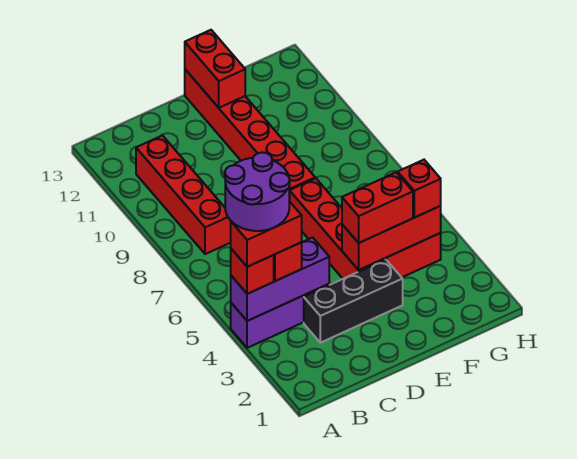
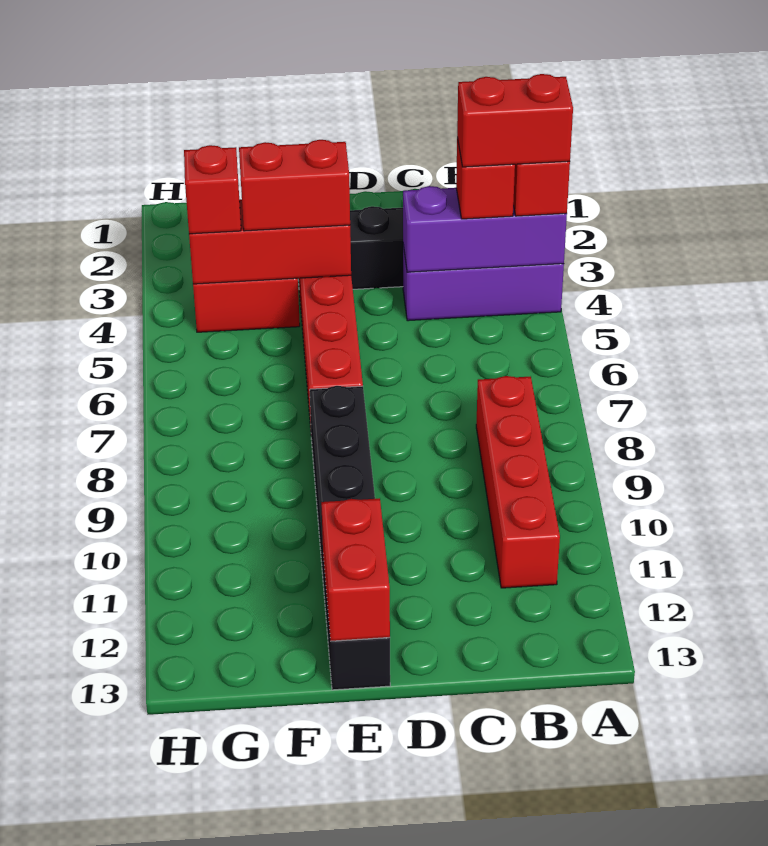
purple 2x2 round brick [225,152,290,231] -> none
red 1x6 brick [185,69,315,201] -> black 1x6 brick [310,386,390,690]

